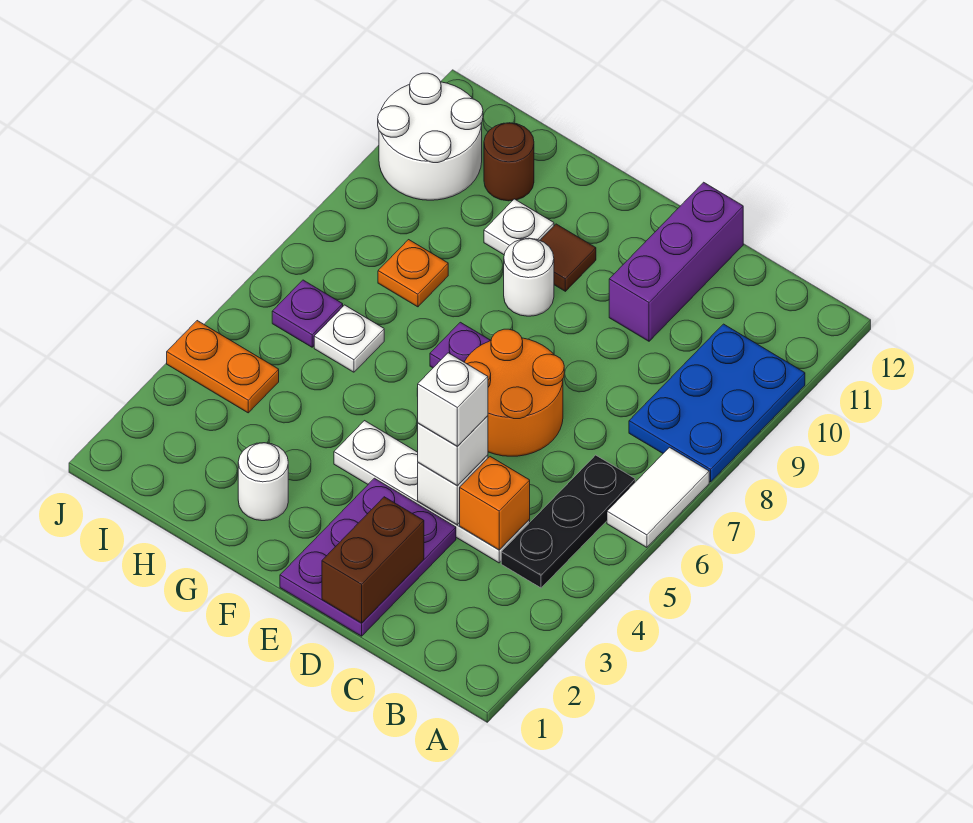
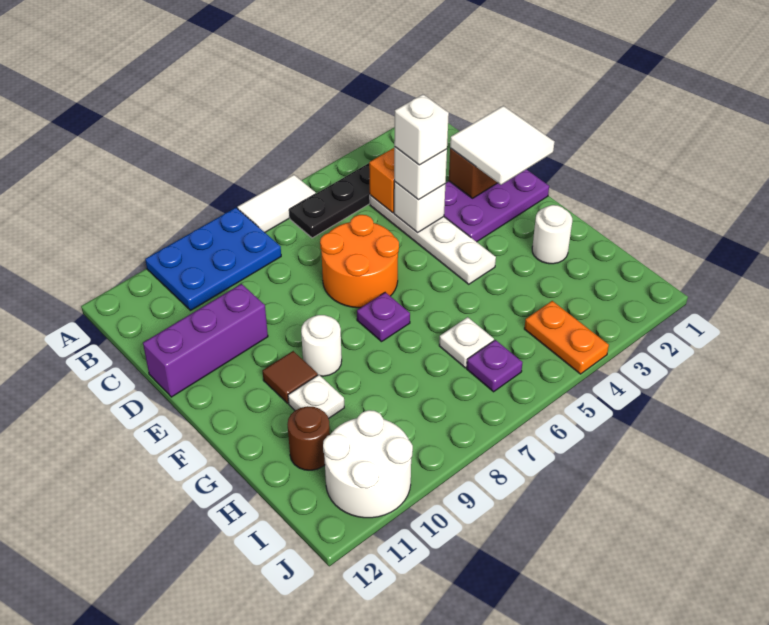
none -> white 2x2 tile [450,106,554,185]
orange 1x1 plate [378,240,448,307] -> none

